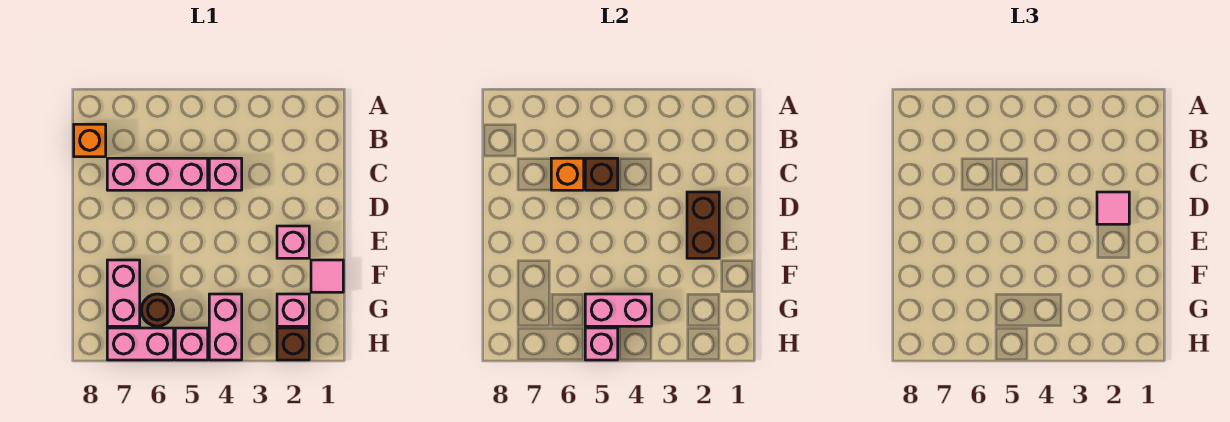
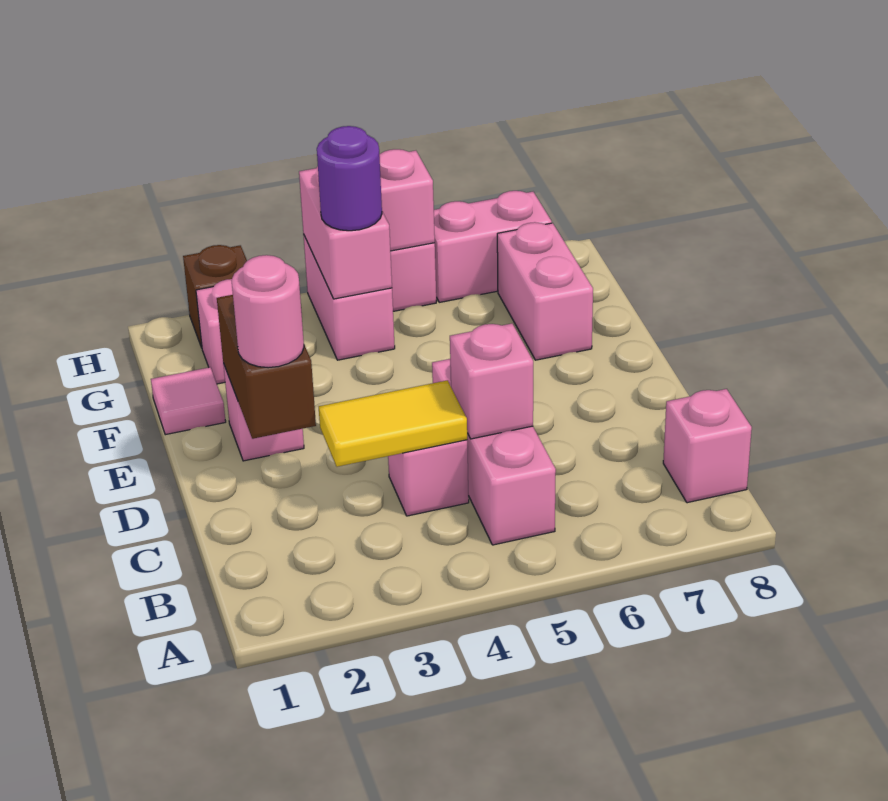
orange 1x1 brick [74,124,106,157] -> pink 1x1 brick [663,389,752,503]
none -> yellow 1x2 tile [319,380,467,467]
pink 1x3 brick [107,158,208,190] -> pink 1x3 brick turned to [432,359,556,545]
brown 1x1 brick [585,158,618,190] -> pink 1x1 brick [450,324,533,439]
orange 1x1 brick [551,158,584,190] -> none
pink 1x1 tile [1097,192,1129,224] -> pink 1x1 round brick [231,255,304,368]
pink 1x2 brick [585,294,652,326] -> pink 1x2 brick turned to [299,167,392,299]
none -> purple 1x1 round brick [317,126,382,231]
brown 1x1 round brick [141,294,174,326] -> none

